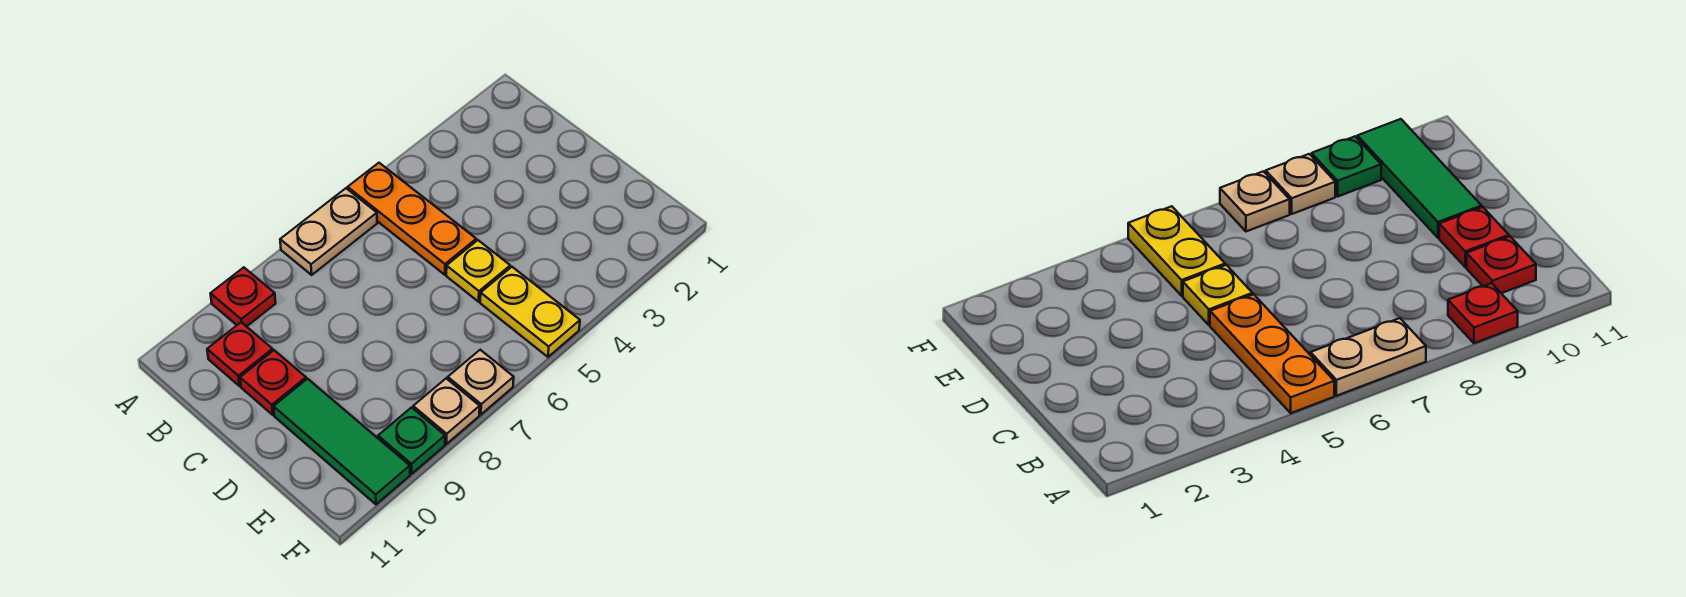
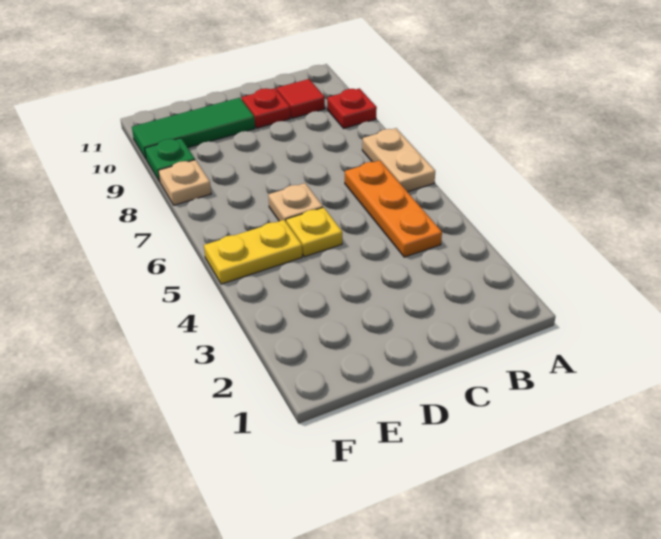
orange 1x3 plate [348,163,476,275] -> orange 1x3 plate turned to [345,160,442,257]
red 1x1 plate [207,322,273,386] -> red 1x1 tile [277,79,325,118]
tan 1x1 plate [448,350,514,414] -> tan 1x1 plate moved to [268,183,323,221]

